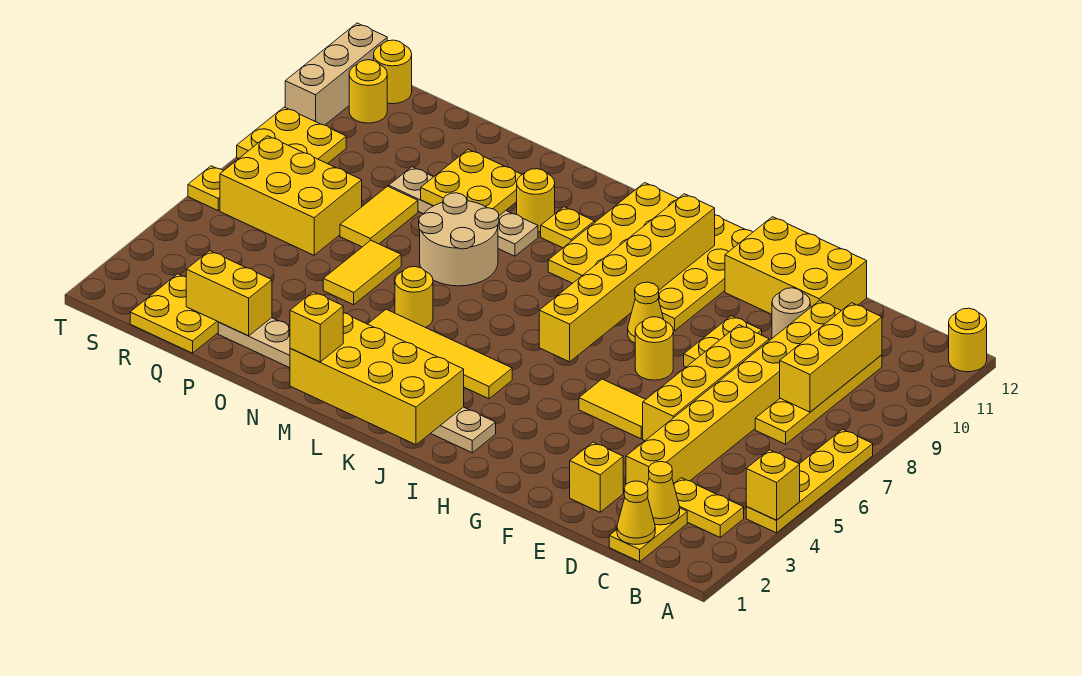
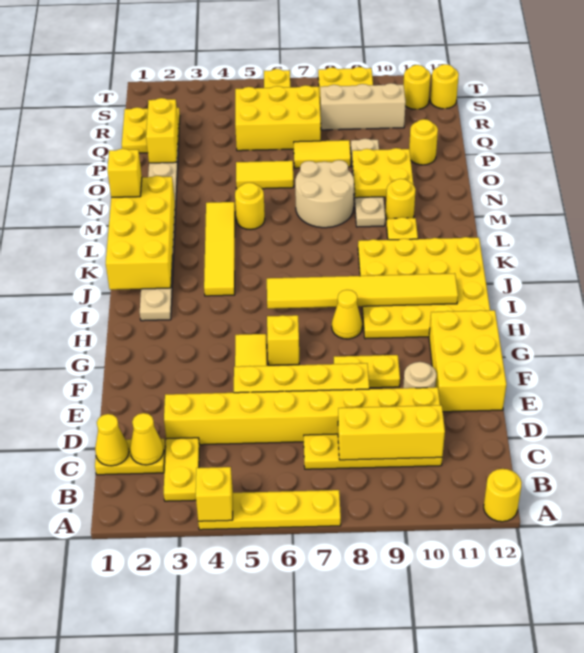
yellow 1x1 brick [570,442,623,512] -> yellow 1x1 brick moved to [267,315,299,365]
yellow 1x1 round brick [635,317,673,380] -> yellow 1x1 round brick moved to [409,119,438,165]
yellow 1x6 brick [539,194,715,362] -> yellow 1x6 tile [267,273,458,309]
yellow 2x3 brick [220,136,362,255] -> yellow 2x3 brick turned to [235,85,321,151]
tan 1x3 brick [285,23,387,125] -> tan 1x3 brick moved to [320,83,406,130]

